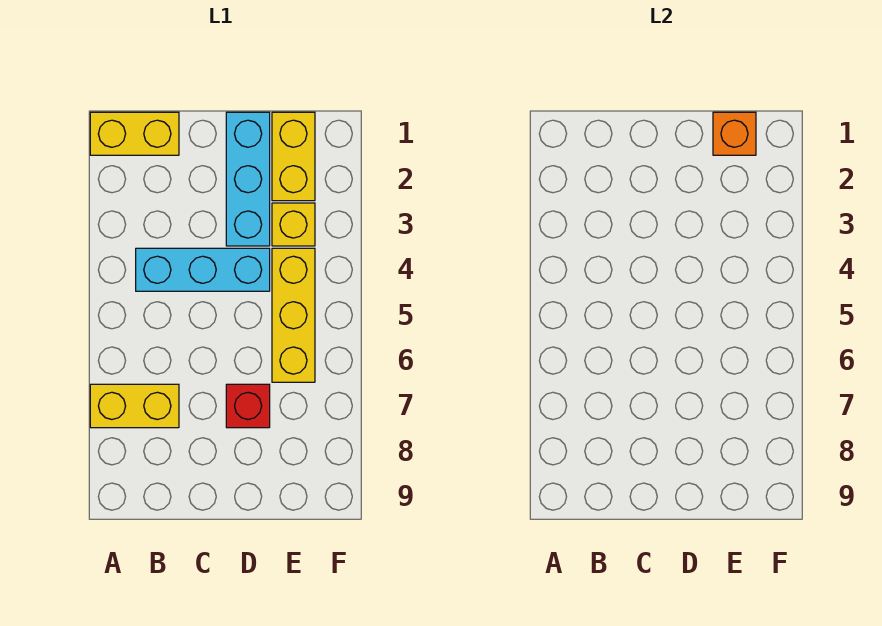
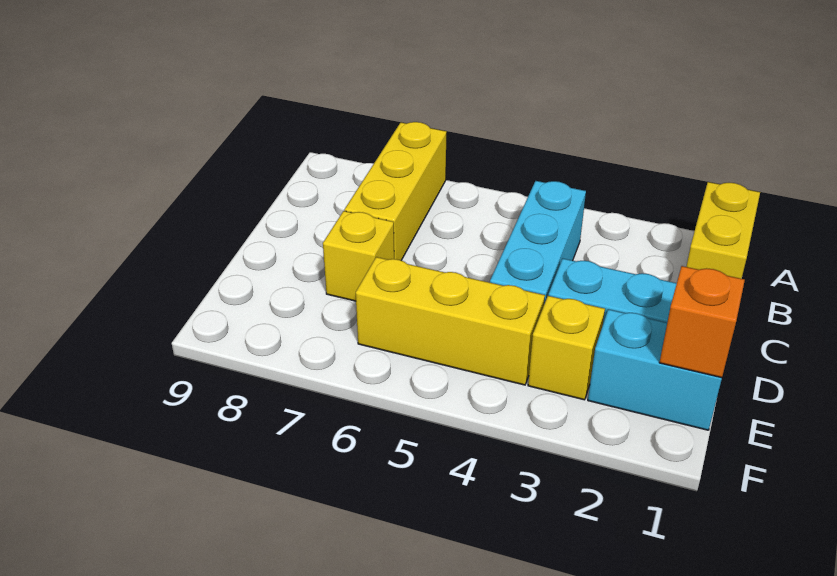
yellow 1x2 brick [90,384,179,428] -> yellow 1x3 brick [344,122,446,260]
red 1x1 brick [226,384,270,428] -> yellow 1x1 brick [323,211,394,301]
yellow 1x2 brick [272,112,315,201] -> cyan 1x2 brick [588,309,722,430]

